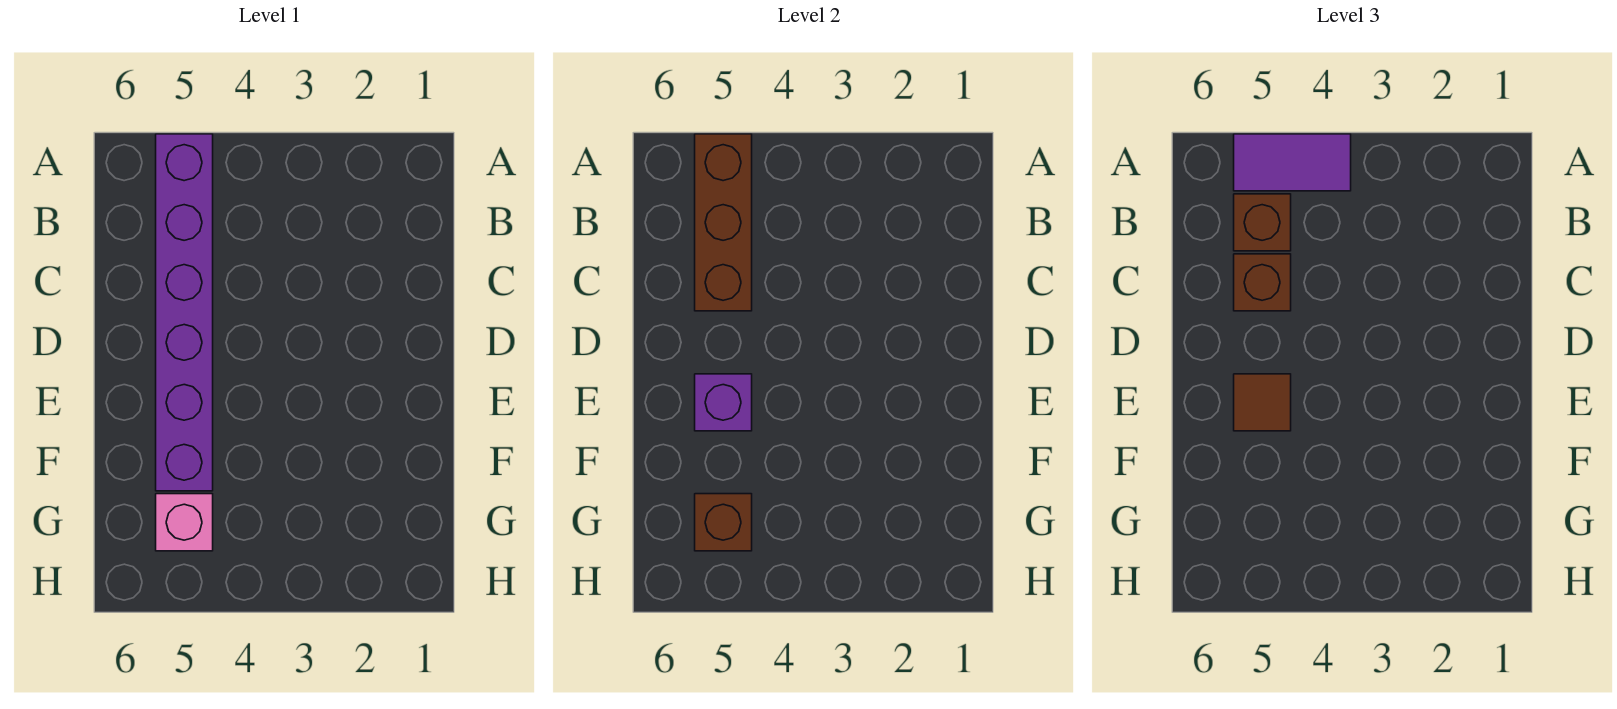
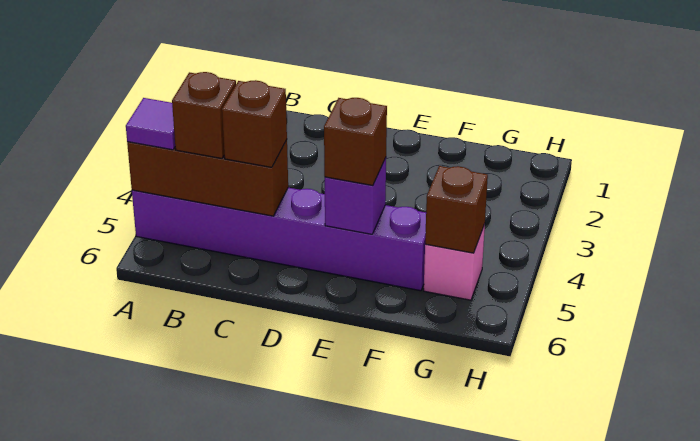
purple 1x2 tile [1234,134,1351,191] -> purple 1x1 tile [126,98,175,150]
brown 1x1 tile [1234,374,1291,431] -> brown 1x1 brick [324,98,387,186]

